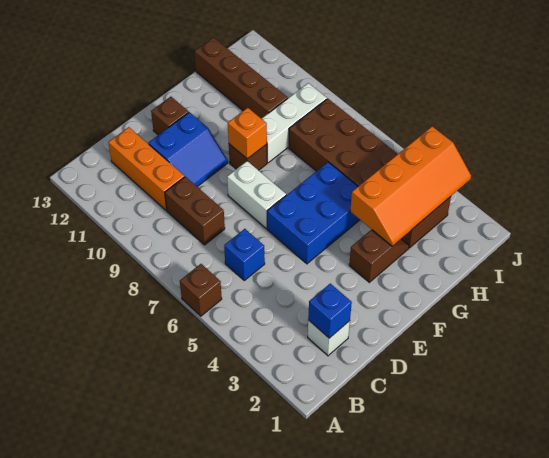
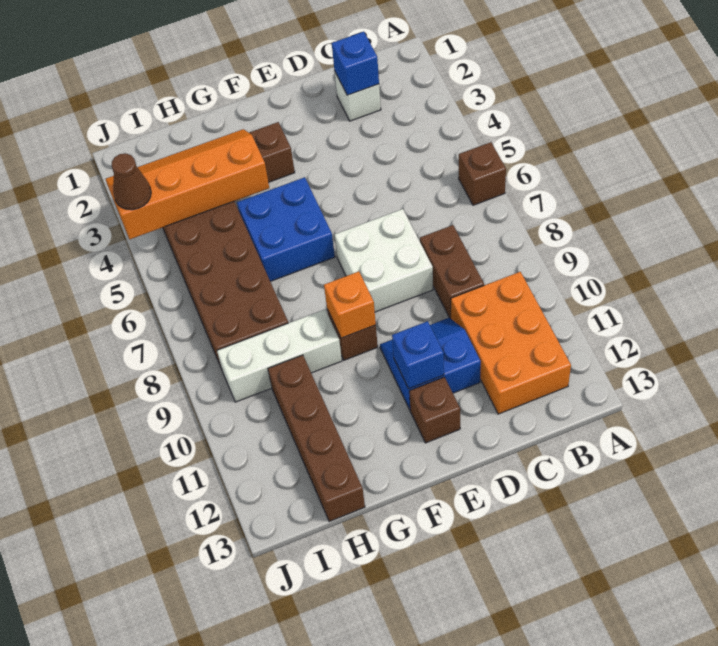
blue 1x1 brick [224,229,265,280] -> blue 1x1 brick moved to [392,321,444,389]
orange 1x3 brick [108,127,185,210] -> orange 2x3 brick [451,272,571,414]
blue 2x3 brick [267,162,360,264] -> blue 2x2 brick [237,177,335,281]
white 1x2 brick [227,161,286,229] -> white 2x2 brick [335,209,433,312]
none -> brown 1x1 cone [112,153,151,210]

